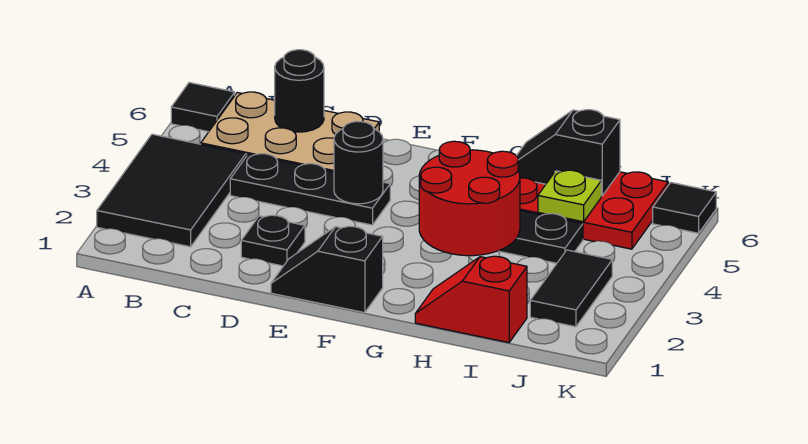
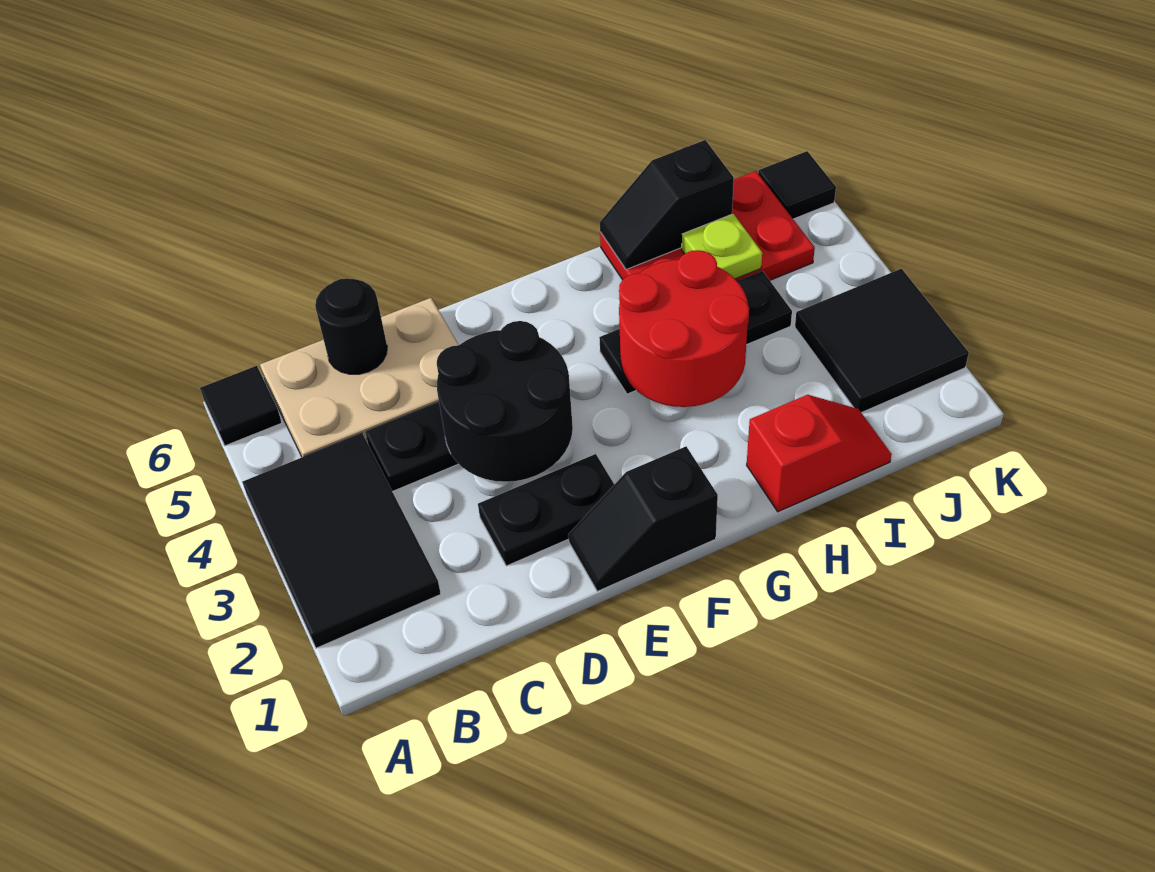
black 1x1 plate [241,215,305,266] -> black 1x2 plate [478,454,614,566]
black 1x1 round brick [334,121,383,204] -> black 2x2 round brick [437,321,573,482]
red 1x2 slope [415,256,527,343] -> red 1x2 slope turned to [747,395,892,512]
black 1x2 tile [530,250,612,327] -> black 2x2 tile [795,269,969,413]

